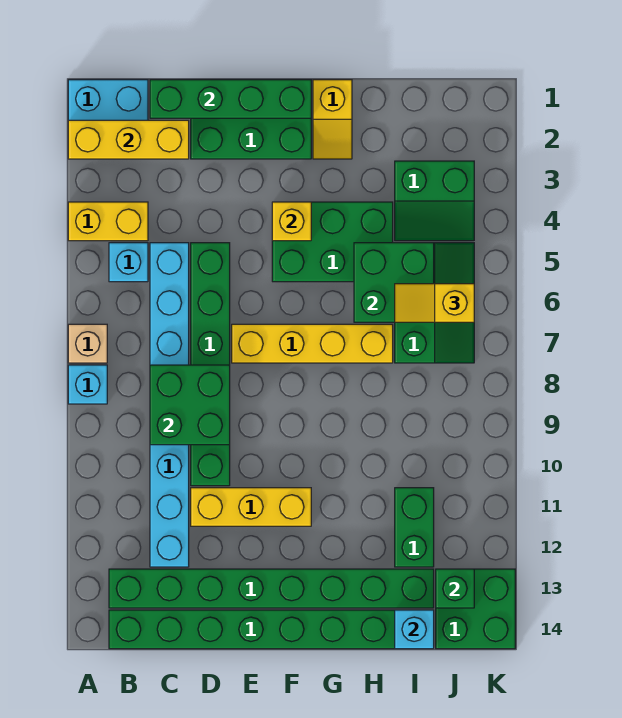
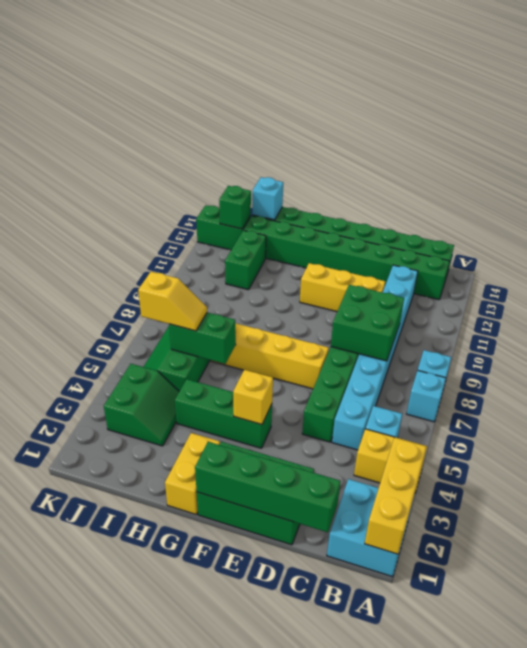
yellow 1x3 brick [68,120,189,159] -> yellow 1x3 brick turned to [365,438,426,554]
tan 1x1 brick [68,324,107,363] -> cyan 1x1 brick [407,370,446,422]
green 2x3 brick [272,202,393,282] -> green 1x3 brick [175,379,272,448]
yellow 1x2 slope [313,80,352,159] -> yellow 1x2 brick [165,433,220,515]
green 2x2 brick [354,243,434,322] -> green 1x2 brick [169,312,236,364]
green 2x2 slope [395,161,474,241] -> green 2x2 slope turned to [104,364,179,446]
green 2x2 brick [436,569,515,649] -> green 1x2 brick [196,205,251,250]

